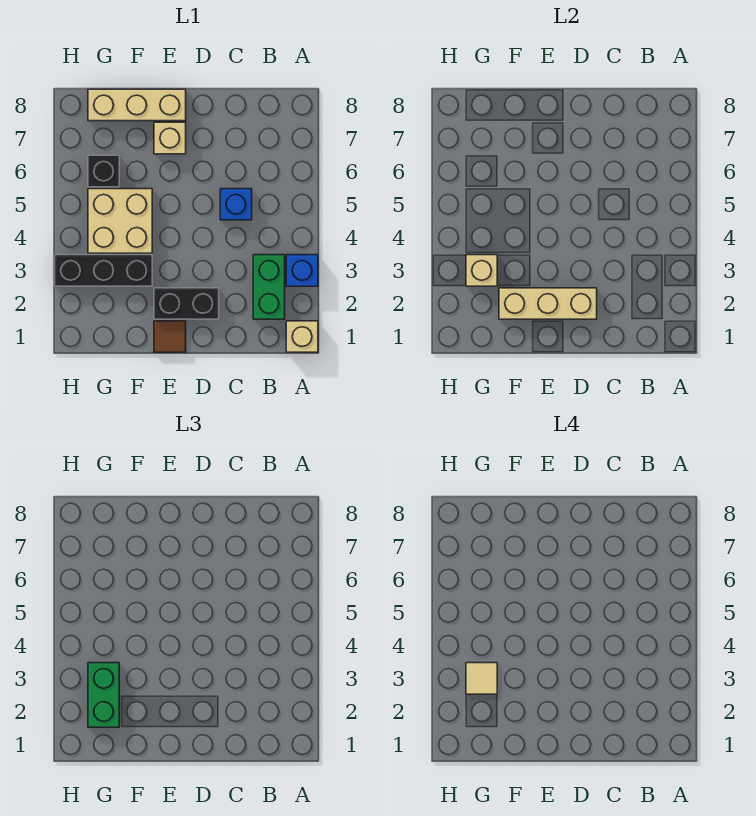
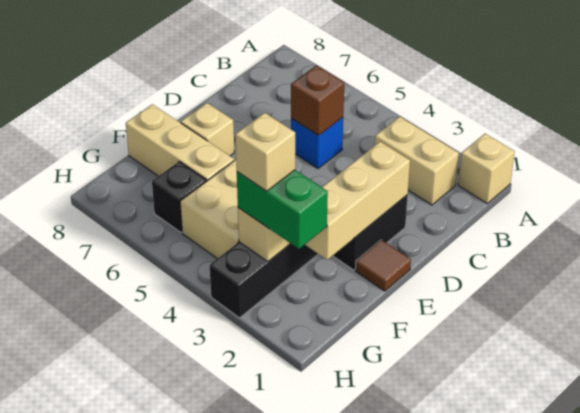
blue 1x1 brick [286,255,318,286] -> none
green 1x2 brick [253,255,285,319] -> tan 1x2 brick [375,117,459,205]
none -> brown 1x1 brick [291,65,344,136]
tan 1x3 brick [88,89,186,121] -> tan 1x3 brick turned to [126,104,234,181]
tan 1x1 tile [466,663,497,694] -> tan 1x1 brick [235,113,295,191]

